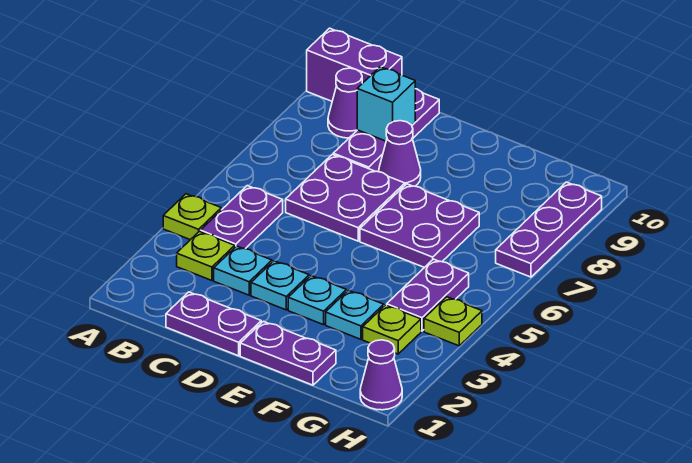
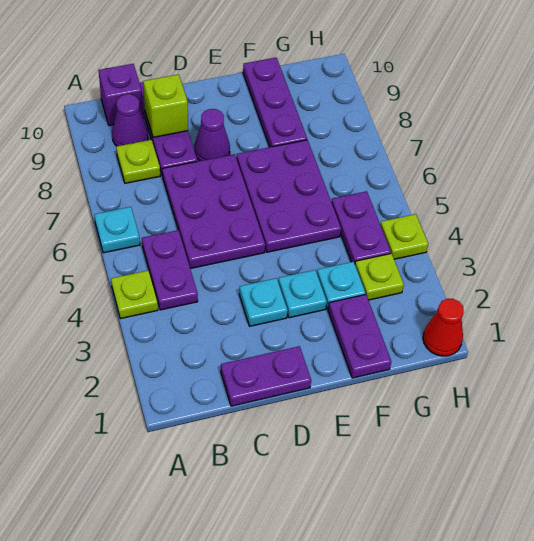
purple 1x2 brick [307,28,402,101] -> purple 1x1 brick [98,64,143,126]
lime 1x1 plate [177,231,235,280] -> lime 1x1 plate moved to [116,140,160,183]
cyan 1x1 plate [214,246,272,295] -> cyan 1x1 plate moved to [94,207,140,253]
purple 2x2 plate [286,154,405,241] -> purple 2x3 plate [162,154,265,269]
cyan 1x1 brick [357,67,415,141] -> lime 1x1 brick [143,74,188,137]
purple 1x2 plate [240,321,336,385] -> purple 1x2 plate turned to [328,294,391,378]
purple 2x2 plate [360,184,479,268] -> purple 2x3 plate [236,140,341,252]
purple 1x1 cone [360,340,402,410] -> red 1x1 cone [423,299,464,356]
purple 1x3 plate [496,182,602,277] -> purple 1x3 plate moved to [243,58,307,147]

